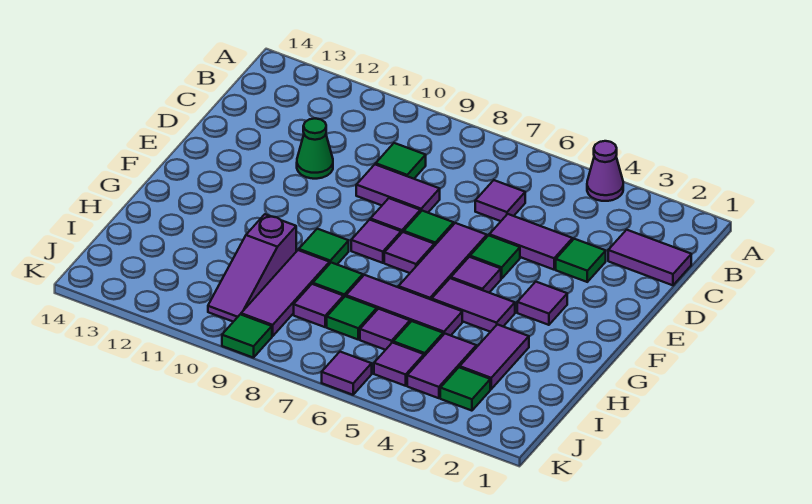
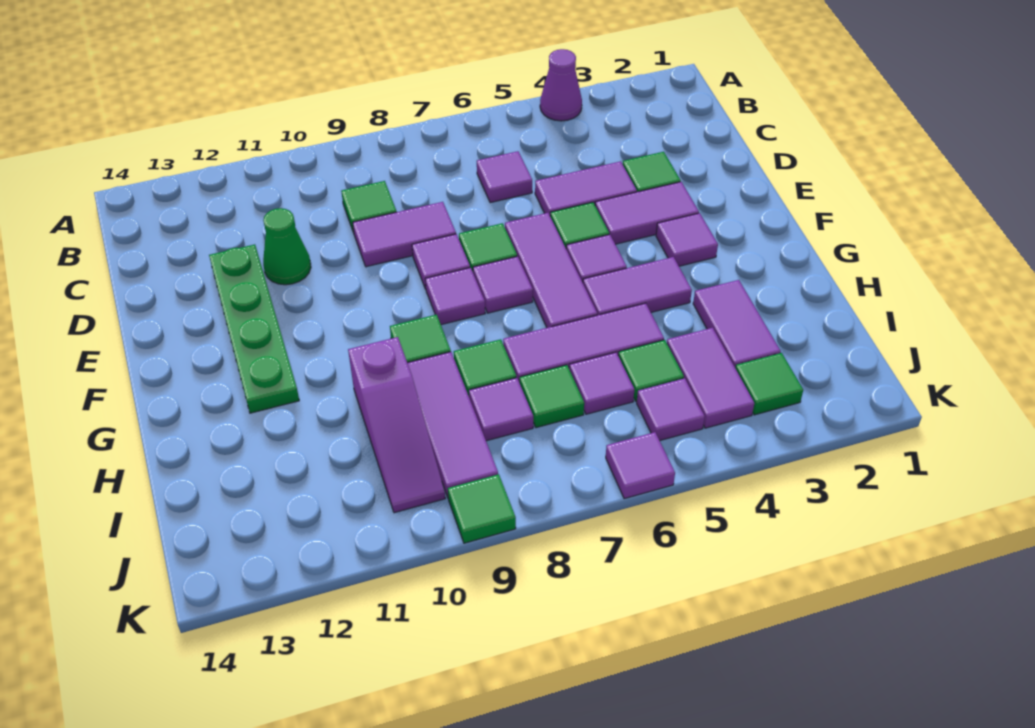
purple 1x2 tile [608,230,691,285] -> purple 1x2 tile moved to [595,182,699,244]
none -> green 1x4 plate [209,244,299,413]

